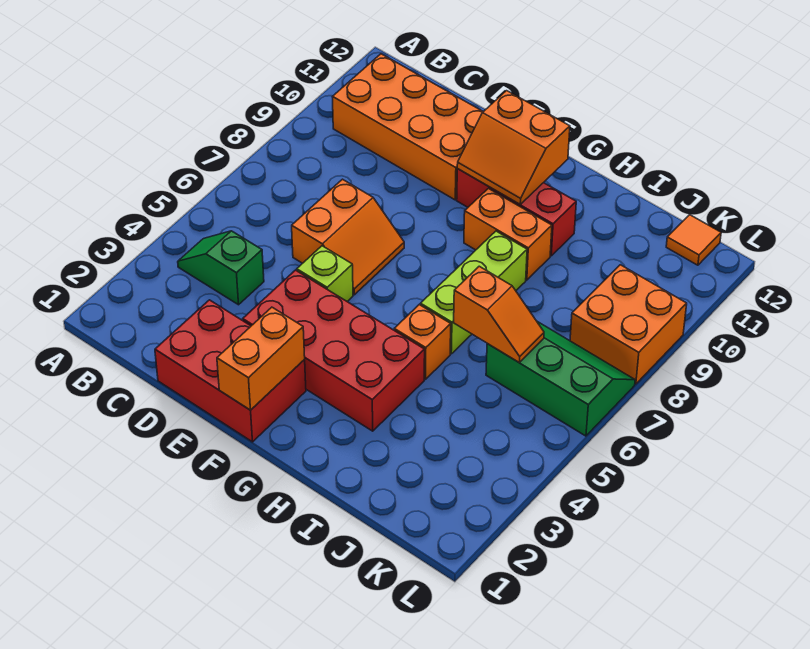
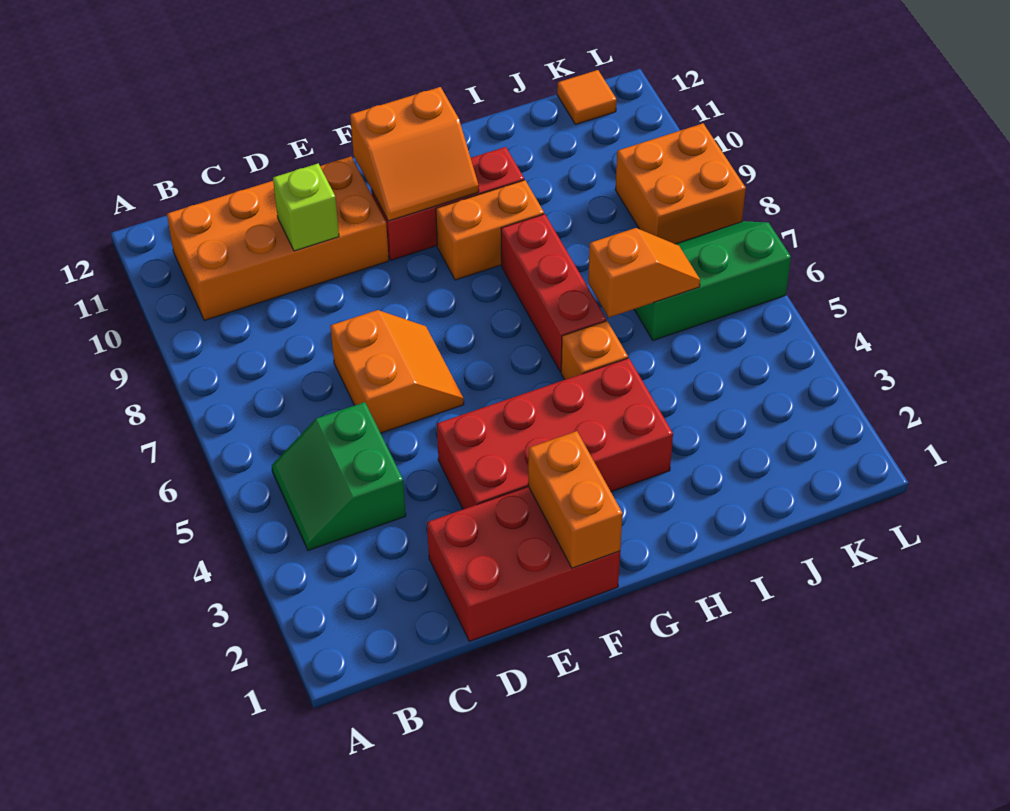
green 1x2 slope [178,231,264,305] -> green 2x2 slope [272,402,406,550]
lime 1x1 brick [297,246,353,301] -> lime 1x1 brick moved to [273,164,339,251]
lime 1x3 brick [420,231,527,354] -> red 1x3 brick [501,214,606,372]

